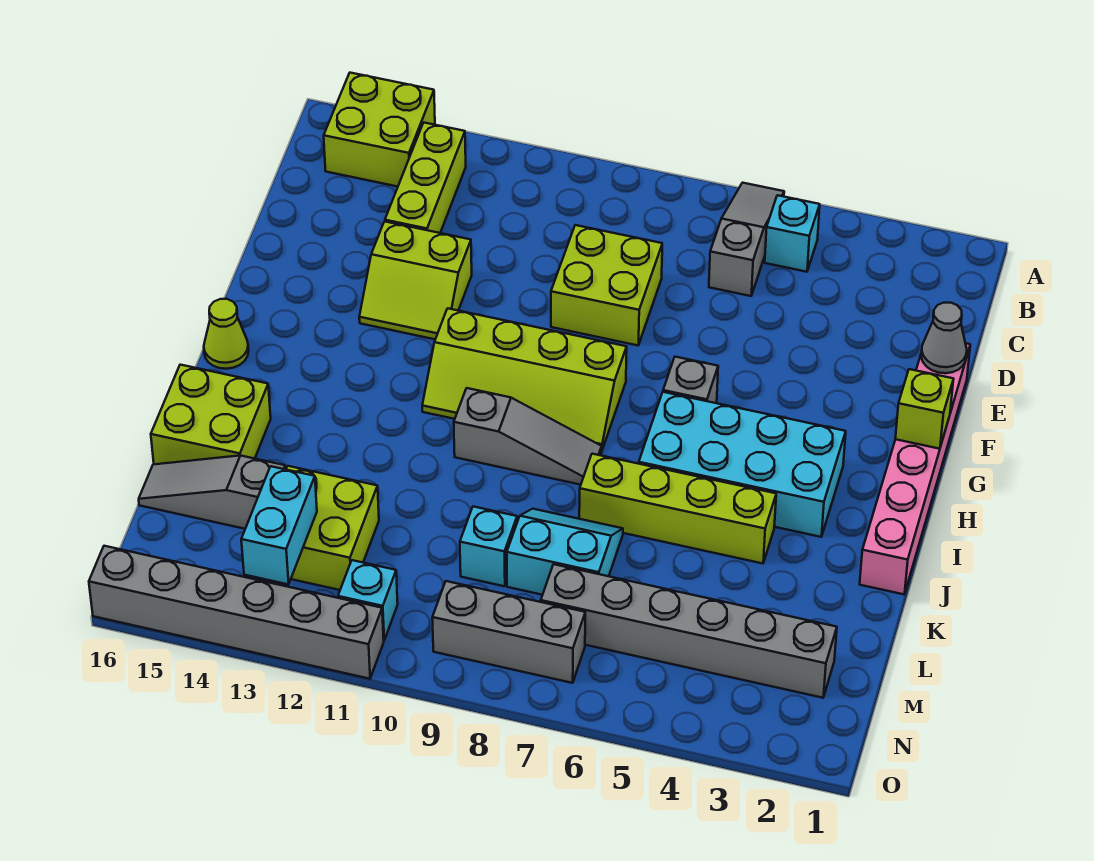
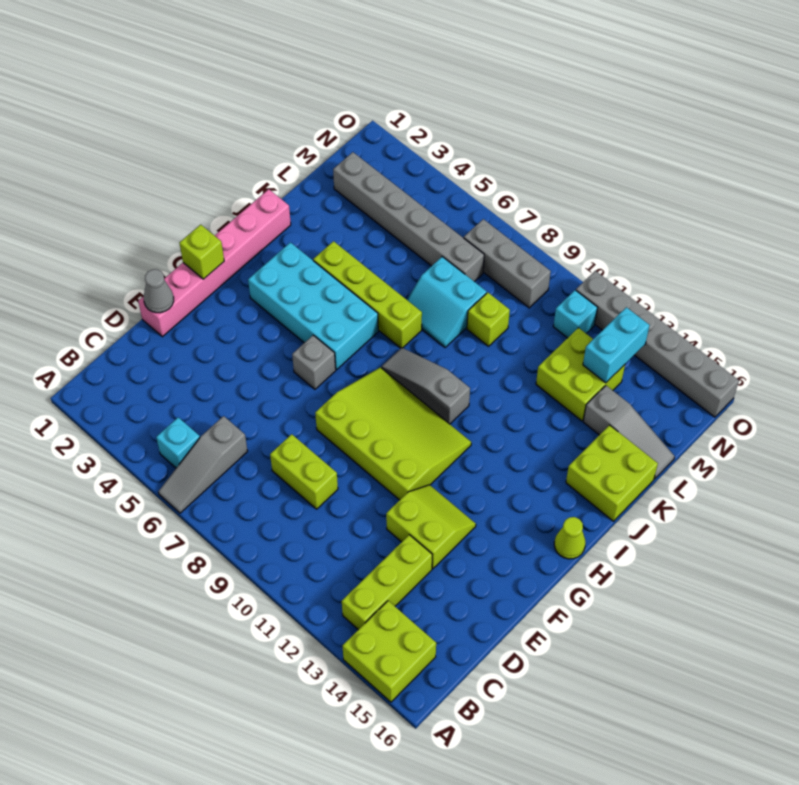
lime 2x2 brick [551,225,662,345] -> lime 1x2 brick [270,434,338,509]
lime 2x4 slope [422,308,627,450] -> lime 3x4 slope [315,367,471,500]
cyan 1x1 brick [460,507,517,586] -> lime 1x1 brick [467,293,510,346]

